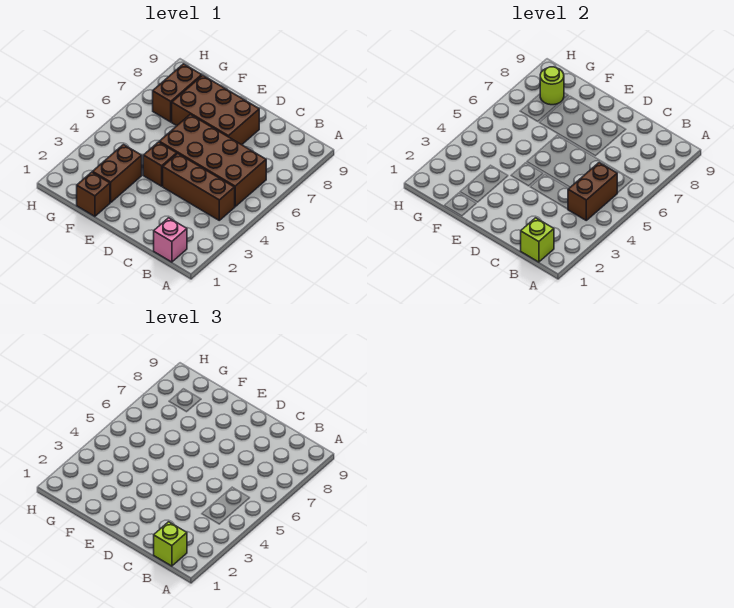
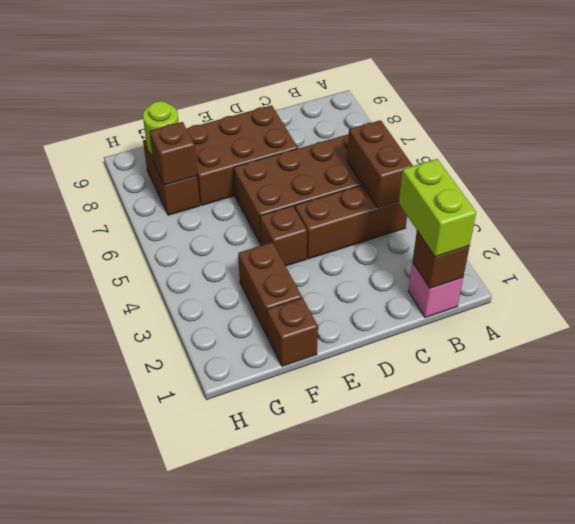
lime 1x1 brick [521,218,554,262] -> brown 1x1 brick [413,231,470,288]
lime 1x1 brick [154,522,187,566] -> lime 1x2 brick [399,159,476,257]
none -> brown 1x1 brick [149,122,197,185]

